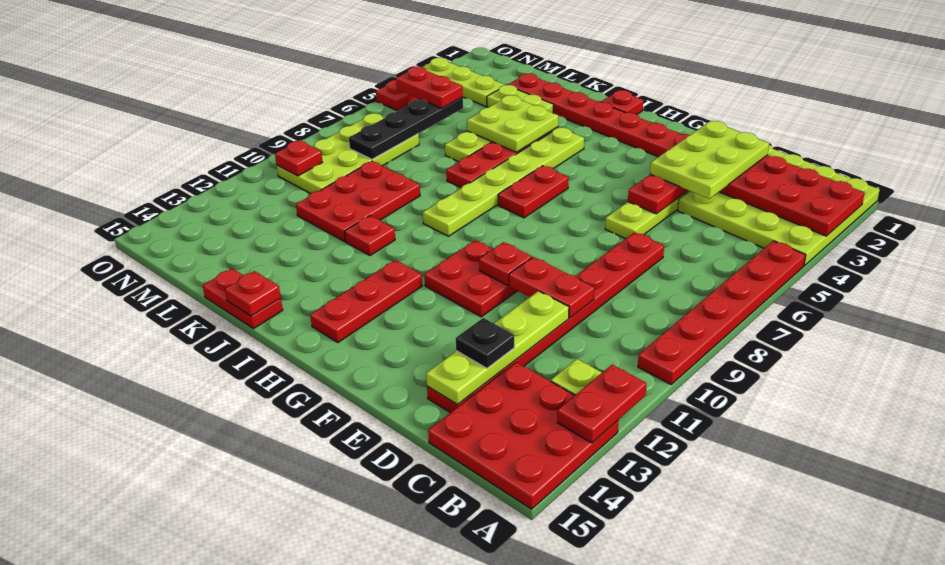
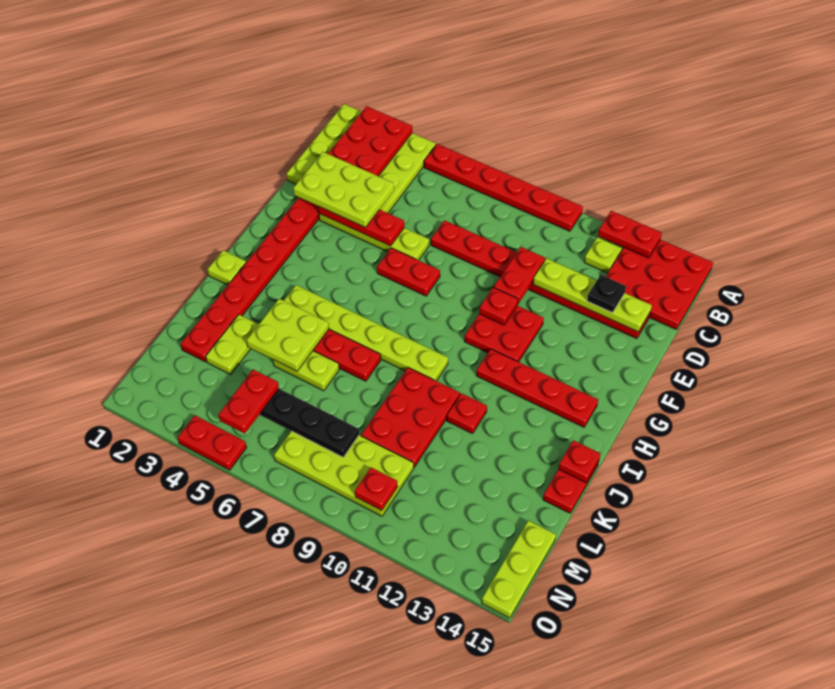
red 1x2 plate [498,166,569,218] -> red 1x2 plate moved to [377,248,440,296]
red 1x3 plate [310,260,422,343] -> red 1x4 plate [476,349,598,427]
red 1x1 plate [601,90,643,114] -> lime 1x1 plate [208,250,246,285]
red 2x3 plate [296,161,420,242] -> red 2x3 plate turned to [361,368,460,467]
lime 1x3 plate [423,58,505,106] -> lime 1x3 plate moved to [482,520,556,618]

